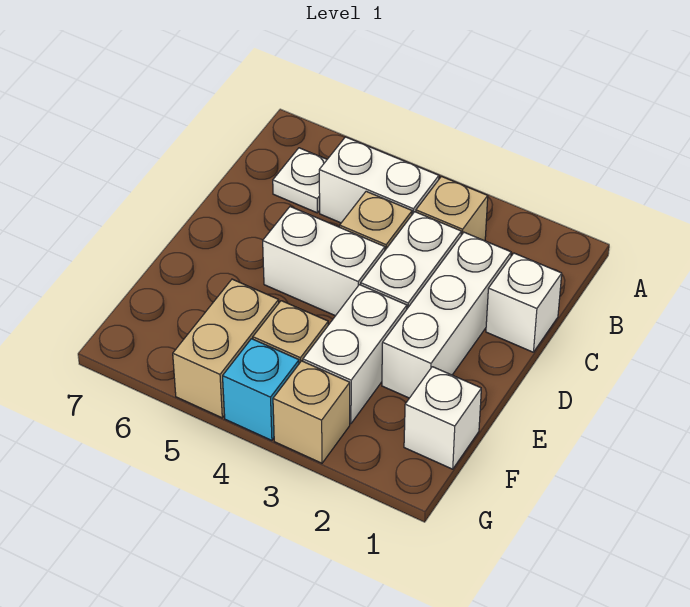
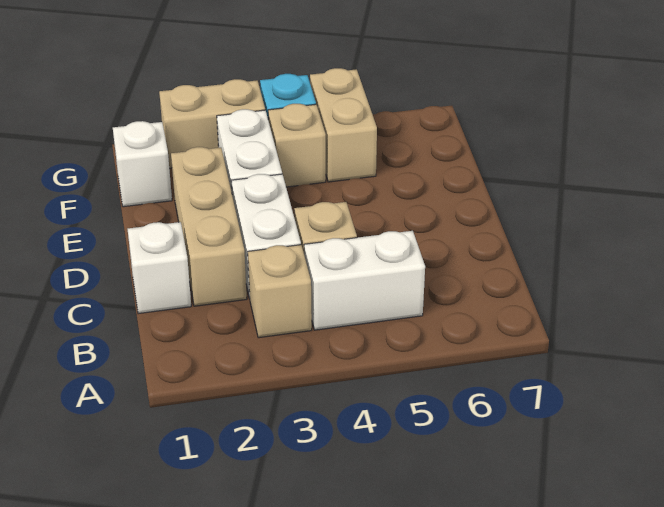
white 1x1 plate [273,148,327,213] -> none
white 1x3 brick [382,232,511,398] -> tan 1x3 brick [171,147,247,306]
white 1x2 brick [263,207,385,316] -> none
tan 1x1 brick [273,361,350,463] -> tan 1x2 brick [159,79,265,168]

